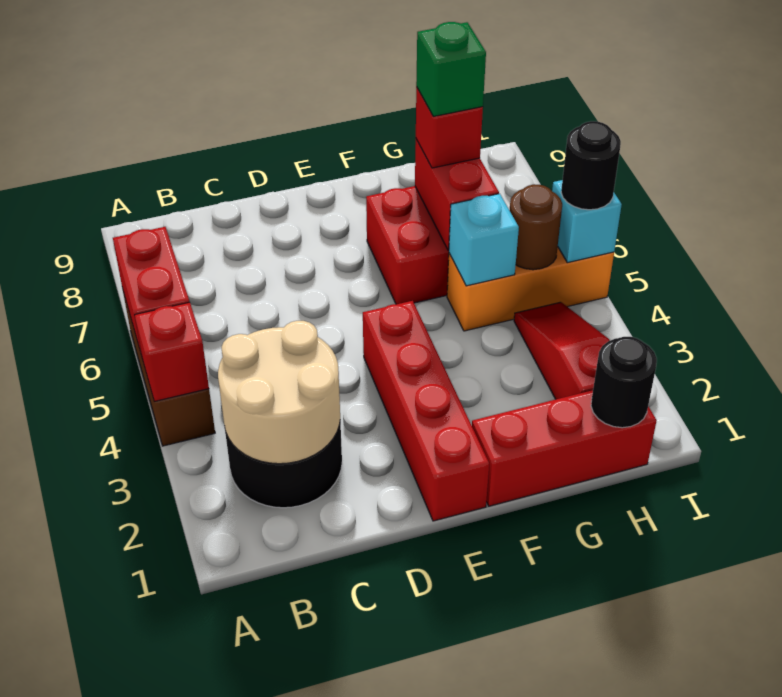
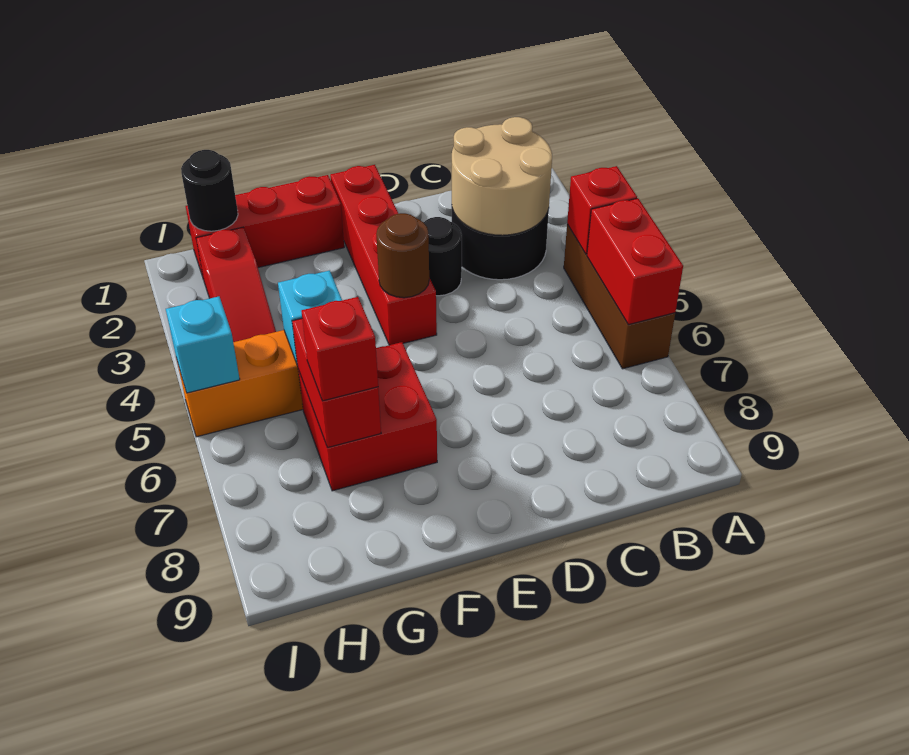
green 1x1 brick [416,22,486,116] -> none
brown 1x1 round brick [510,184,562,270] -> brown 1x1 round brick moved to [376,213,429,298]
black 1x1 round brick [561,121,621,210] -> black 1x1 round brick moved to [423,217,462,296]

